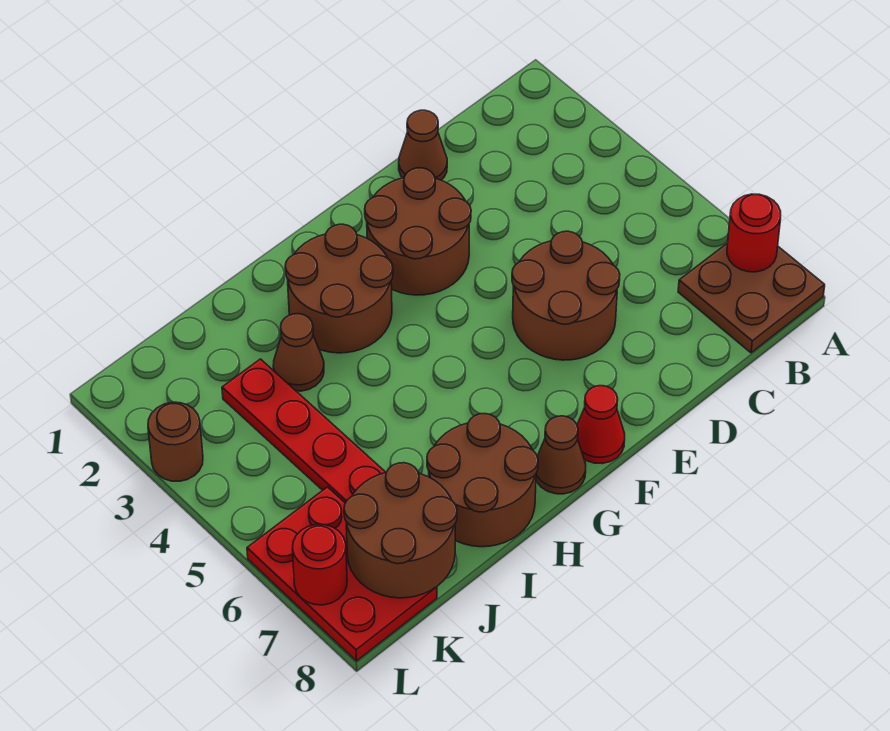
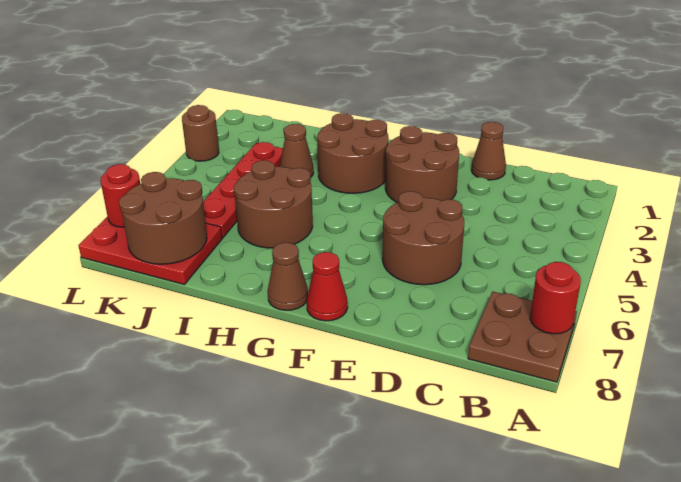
brown 2x2 round brick [427,414,538,547] -> brown 2x2 round brick moved to [234,160,313,248]
red 2x3 plate [247,487,437,661] -> red 2x3 plate turned to [78,217,222,285]

